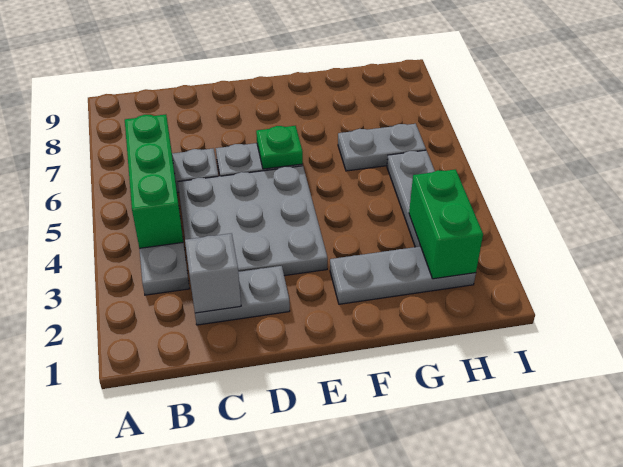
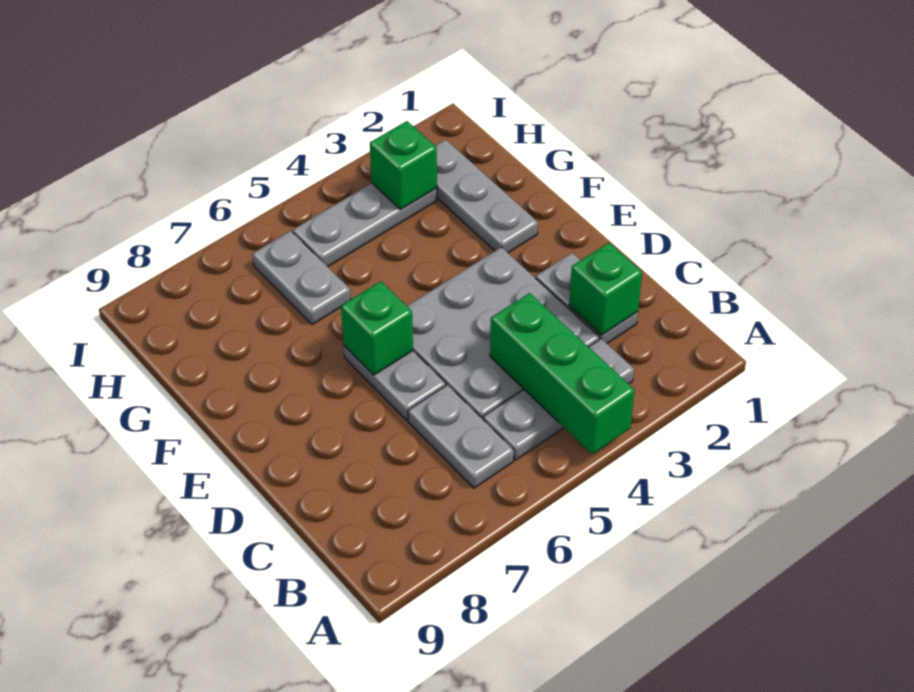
green 1x3 brick [125,115,183,248] -> green 1x3 brick turned to [490,293,635,454]
grey 1x1 brick [185,233,241,313] -> green 1x1 brick [569,243,642,335]
green 1x1 plate [256,126,303,169] -> green 1x1 brick [341,281,413,375]
green 1x2 brick [409,169,483,279] -> green 1x1 brick [370,121,437,210]

